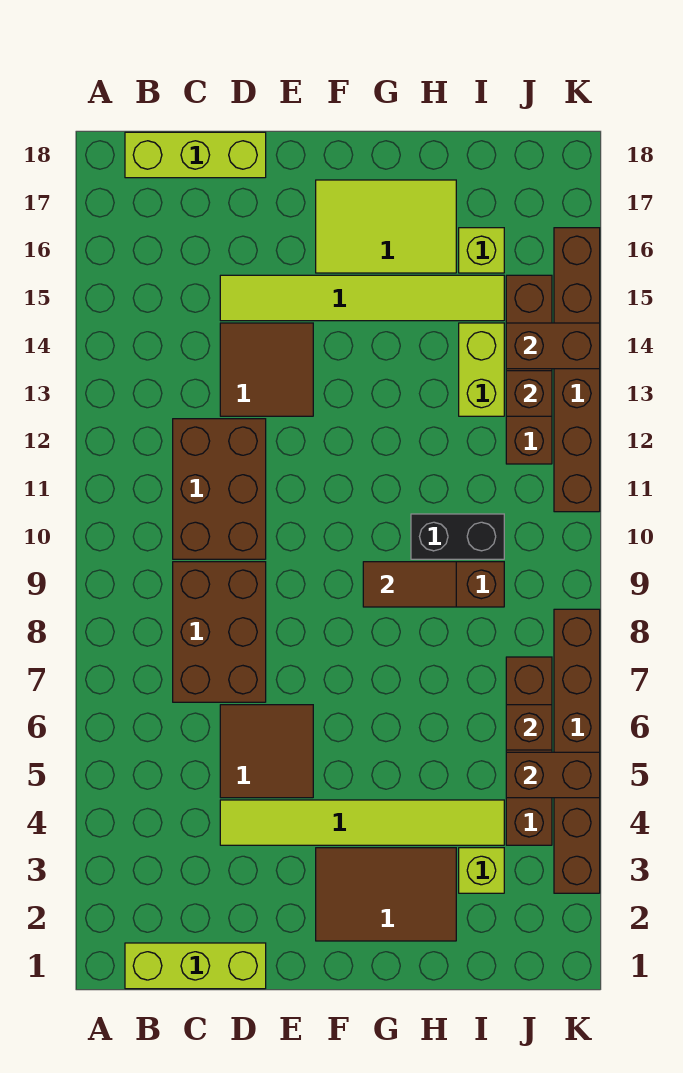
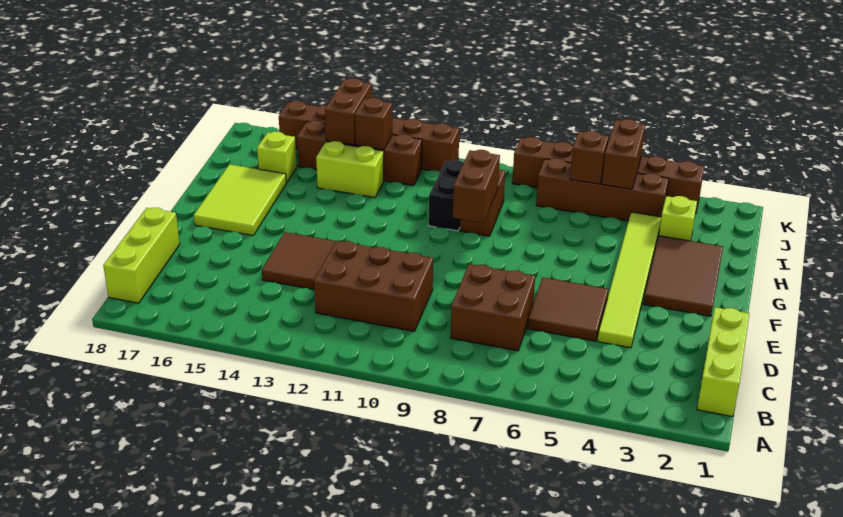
brown 2x3 brick [173,562,266,702] -> brown 2x2 brick [451,264,535,351]
lime 1x6 tile [220,275,504,321] -> none
brown 1x2 tile [363,562,456,607] -> brown 1x2 brick [453,150,500,223]

